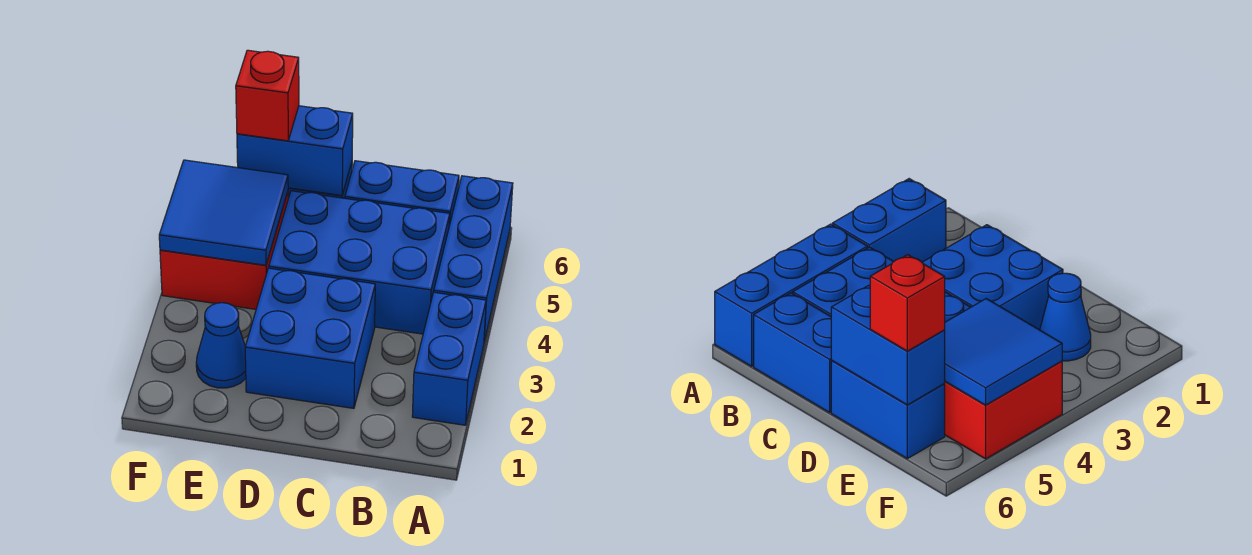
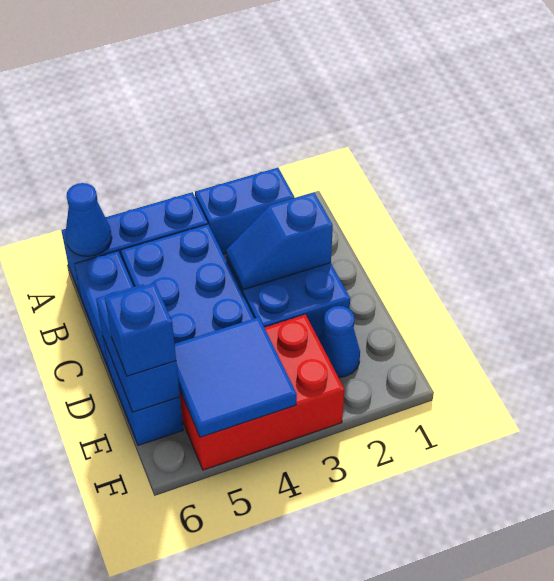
none -> blue 1x1 cone [65,183,112,256]
none -> blue 1x2 slope [226,192,333,290]
red 2x2 brick [160,192,288,309] -> red 2x3 brick [179,315,344,470]
red 1x1 brick [236,50,299,141] -> blue 1x1 brick [105,283,176,376]

